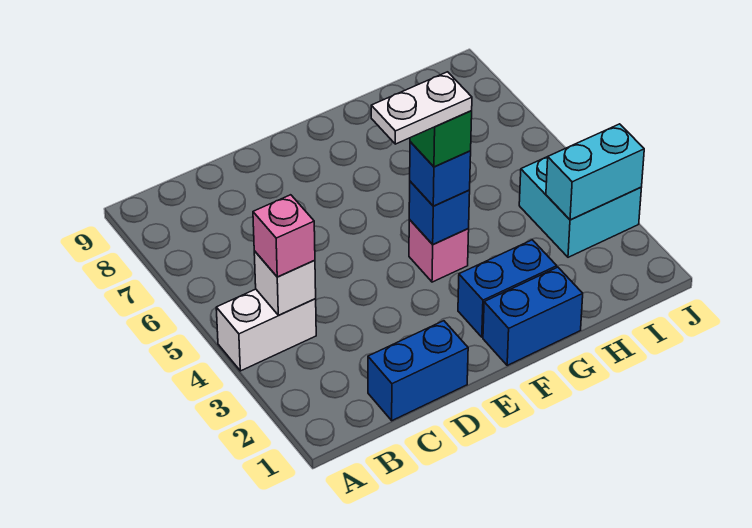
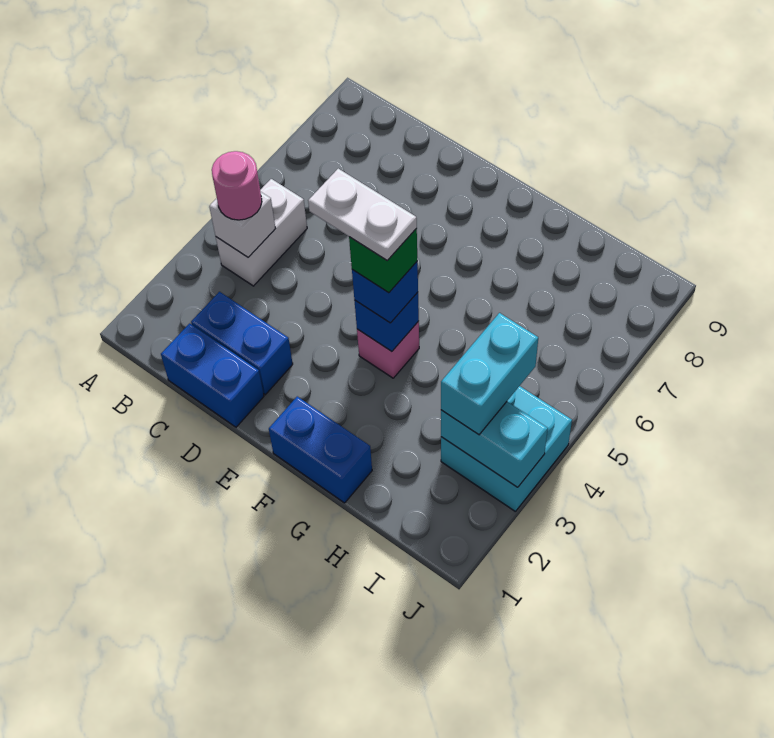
white 1x2 brick [216,289,316,371] -> white 1x2 brick turned to [216,179,307,286]
pink 1x1 brick [253,195,315,277] -> pink 1x1 round brick [212,151,262,220]
blue 1x2 brick [458,240,557,337] -> blue 1x2 brick moved to [191,292,293,395]
none -> cyan 1x2 brick [441,313,538,435]

